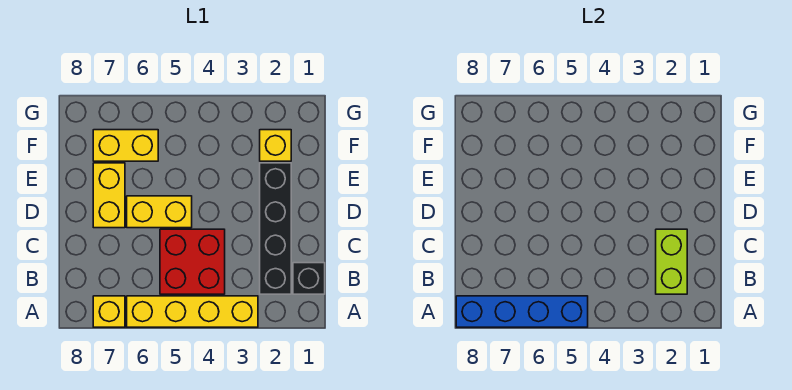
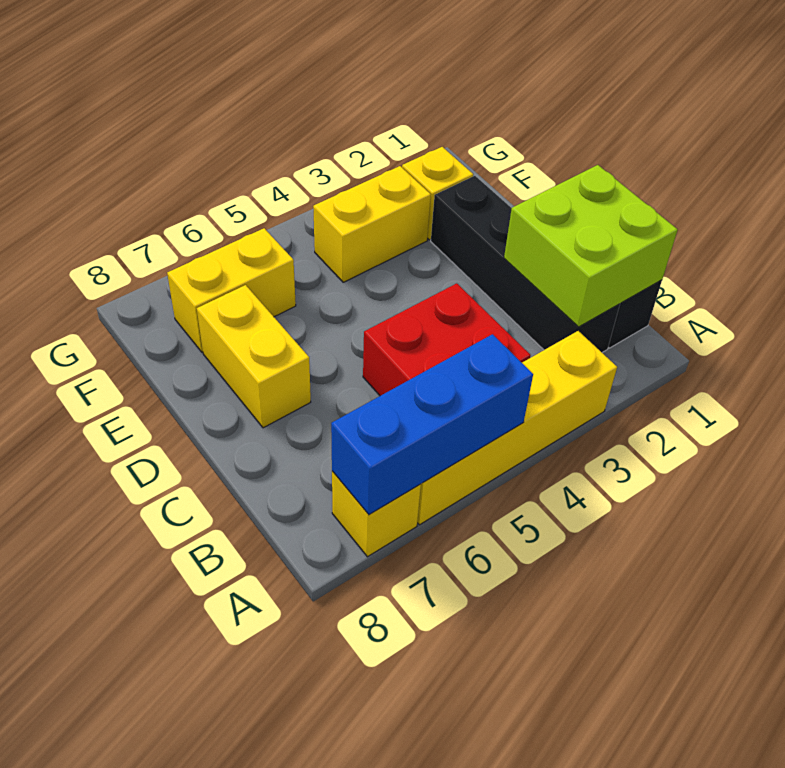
blue 1x4 brick [456,296,588,327] -> blue 1x3 brick [331,334,533,514]
lime 1x2 brick [656,229,687,294] -> lime 2x2 brick [504,165,677,327]
yellow 1x2 brick [127,196,192,228] -> yellow 1x2 brick moved to [313,166,431,282]

